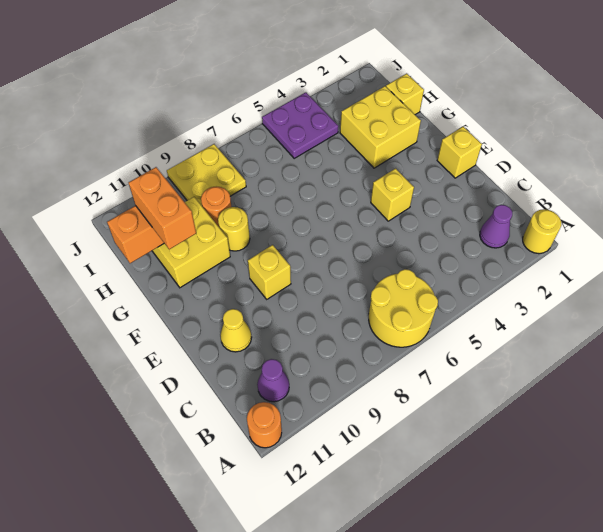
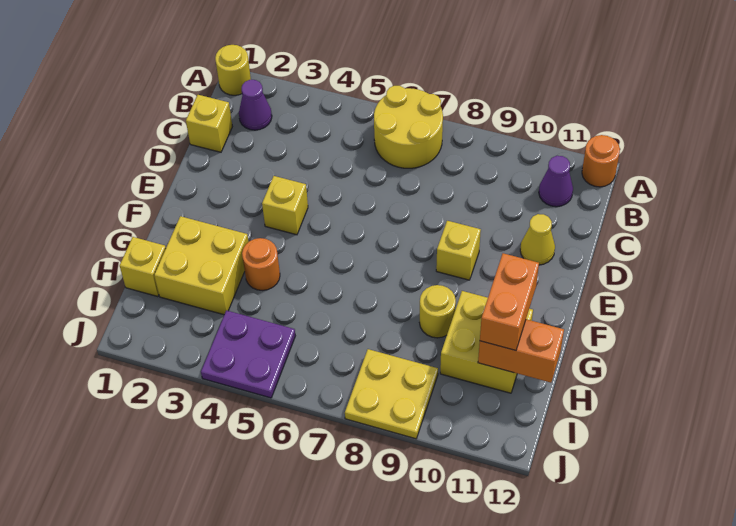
yellow 1x1 brick [437,127,482,178] -> yellow 1x1 brick moved to [186,95,232,152]
orange 1x1 round brick [201,186,231,227] -> orange 1x1 round brick moved to [242,238,280,290]

